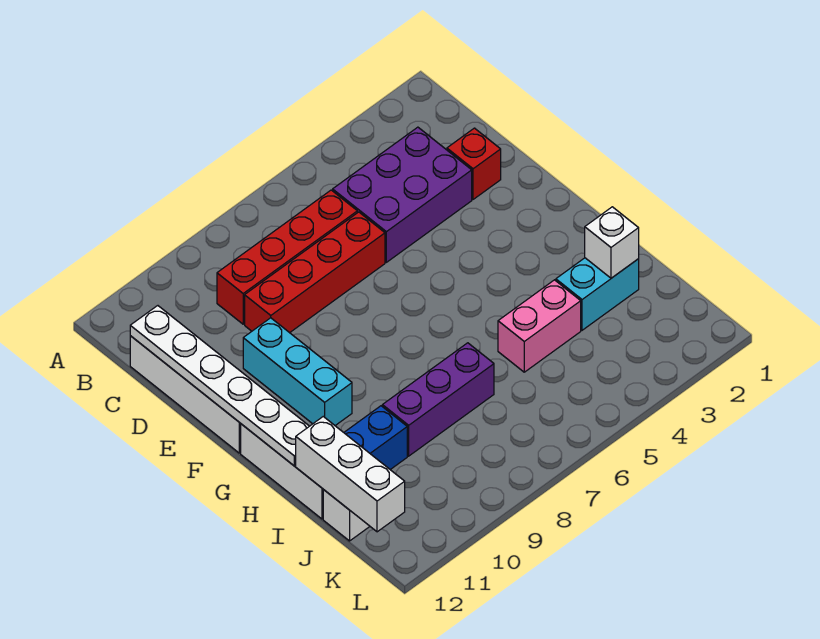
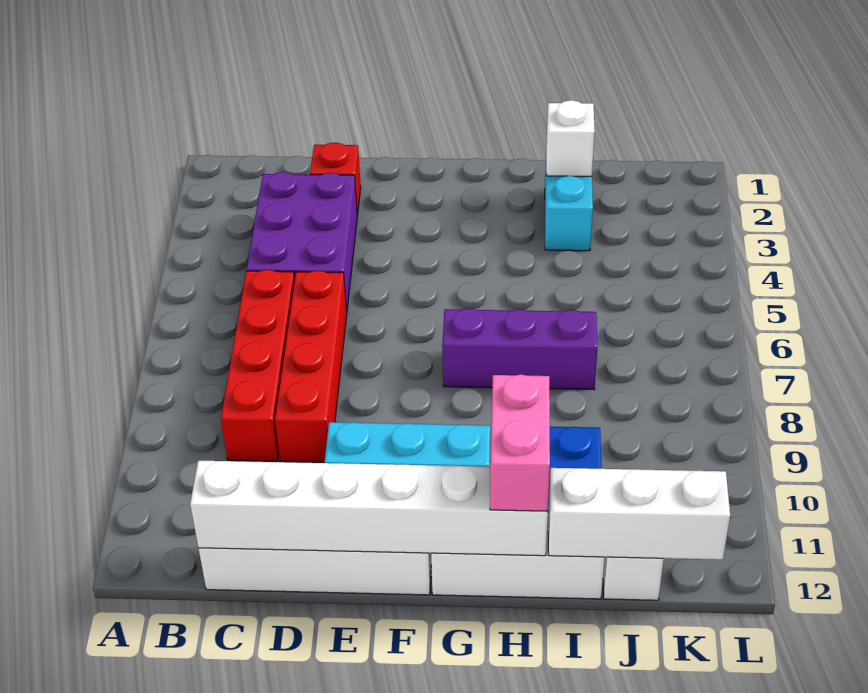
white 1x6 plate [130,306,309,466] -> white 1x6 brick [190,461,548,556]
pink 1x2 brick [498,280,581,372] -> pink 1x2 brick moved to [490,374,550,511]
purple 1x3 brick [382,343,494,456] -> purple 1x3 brick turned to [442,308,598,390]

